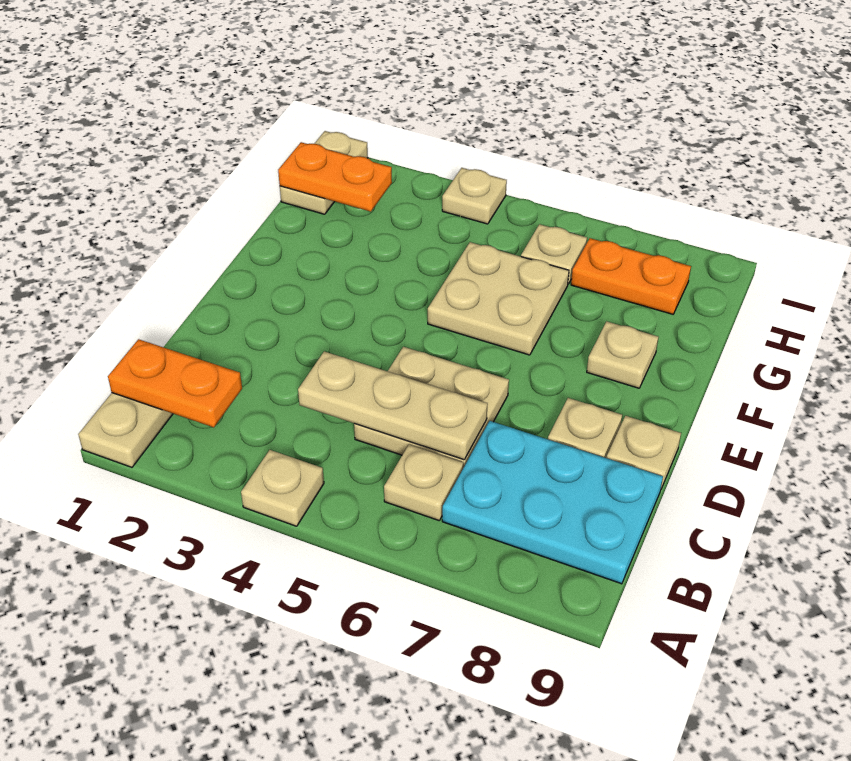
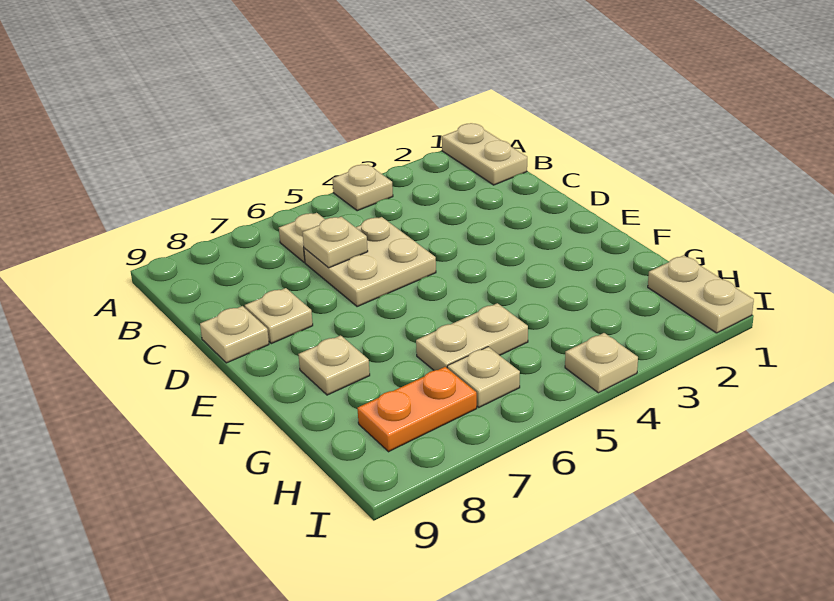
orange 1x2 plate [108,339,242,427] -> none
cyan 2x3 plate [442,421,663,584] -> none
tan 1x3 plate [298,351,488,460] -> tan 1x1 plate [302,217,368,268]
tan 2x2 plate [428,242,569,355] -> tan 1x2 plate [416,303,528,370]
orange 1x2 plate [278,142,392,212] -> none

